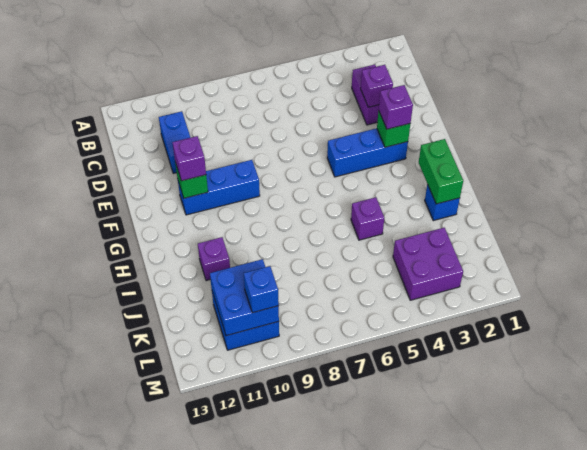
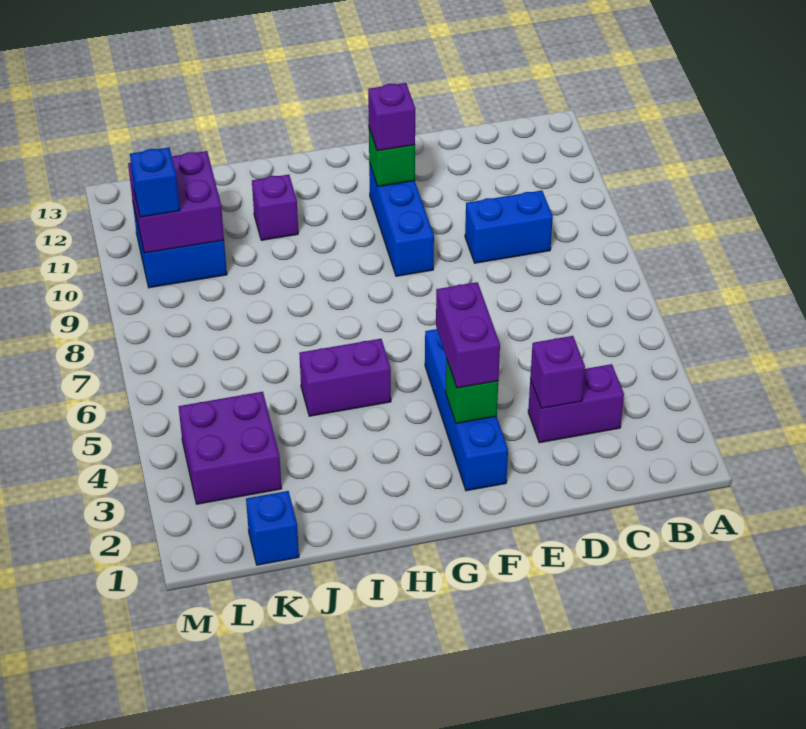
blue 1x2 brick [159,111,191,173] -> blue 1x2 brick moved to [465,190,553,263]
blue 1x3 brick [327,128,408,177] -> blue 1x4 brick [425,329,508,491]
purple 1x1 brick [379,85,413,129] -> purple 1x2 brick [436,282,500,388]
green 1x2 brick [419,139,463,204] -> none
blue 1x1 brick [425,184,460,221] -> blue 1x1 brick moved to [246,491,299,565]
purple 1x1 brick [351,197,384,240] -> purple 1x2 brick [299,339,391,416]
blue 2x2 brick [210,259,279,336] -> purple 2x2 brick [128,151,224,253]

